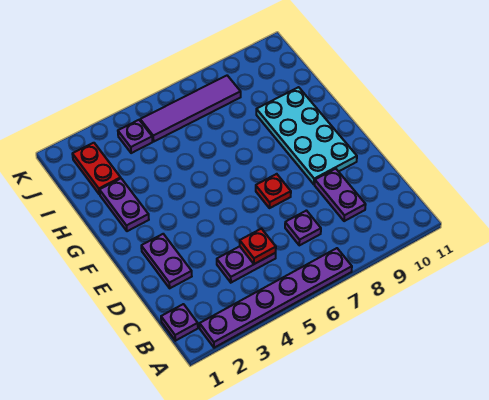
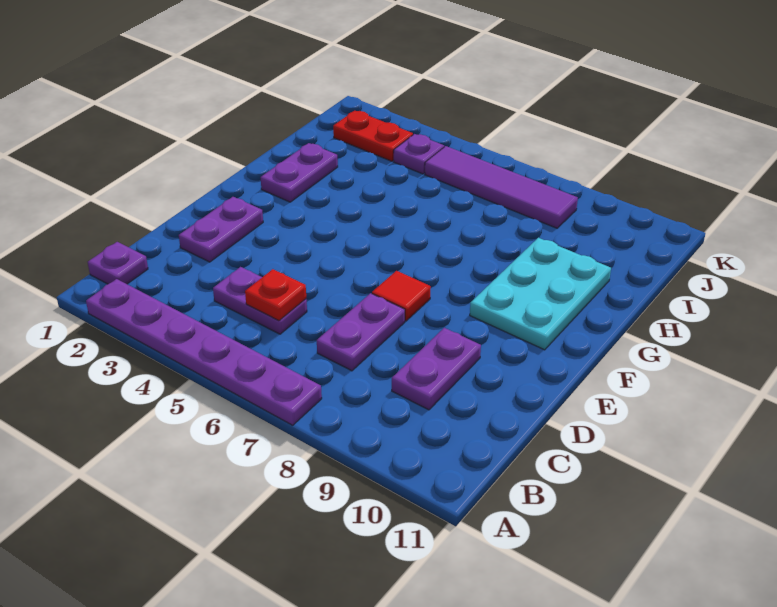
purple 1x1 plate [285,211,321,245] -> purple 1x2 plate [317,293,405,371]
red 1x1 plate [256,174,291,208] -> red 1x1 tile [372,271,431,321]
cyan 2x4 plate [256,87,357,184] -> cyan 2x3 plate [470,238,611,350]
red 1x2 plate [72,143,121,194] -> red 1x2 plate turned to [333,111,413,161]

